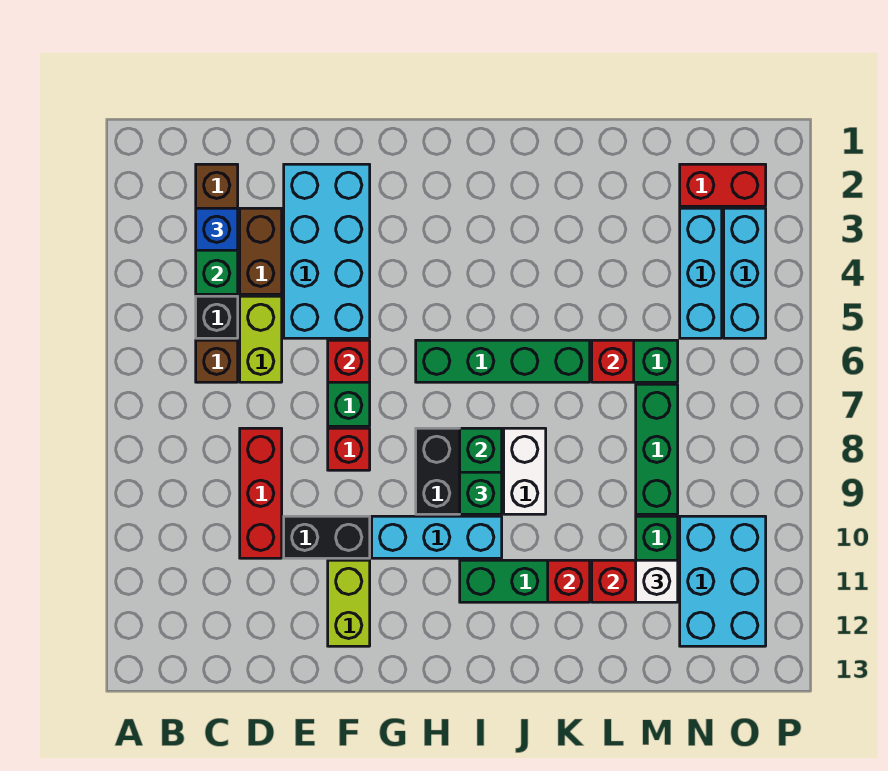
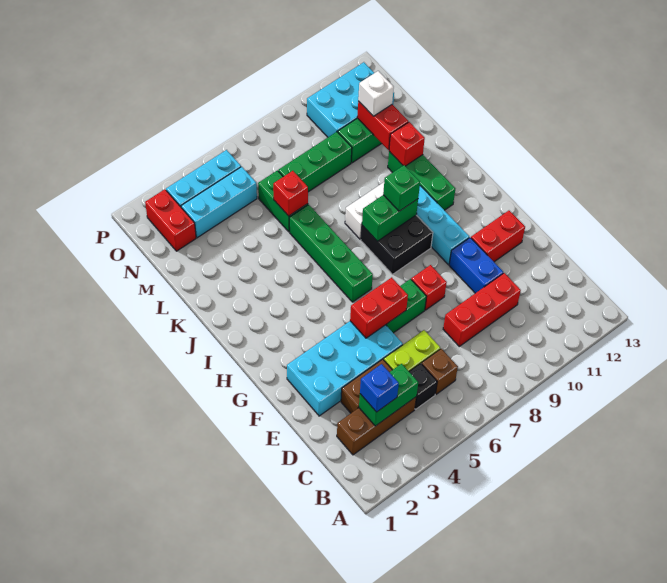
black 1x2 brick [284,516,370,558] -> blue 1x2 brick [449,238,503,293]
red 1x1 brick [328,340,370,382] -> red 1x2 brick [350,277,408,338]
lime 1x2 brick [328,560,370,646] -> red 1x2 brick [471,211,525,262]

